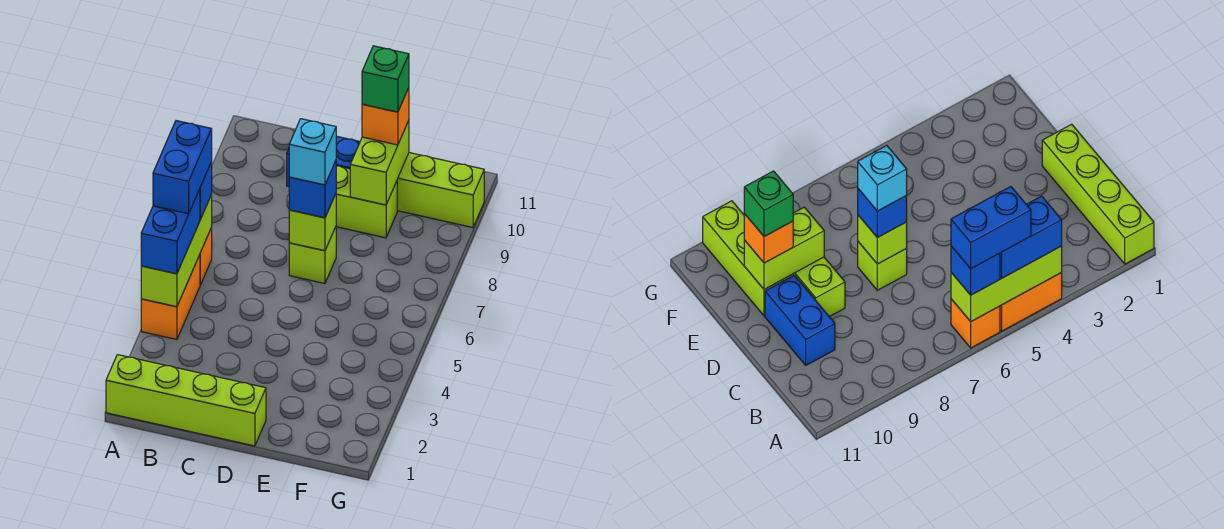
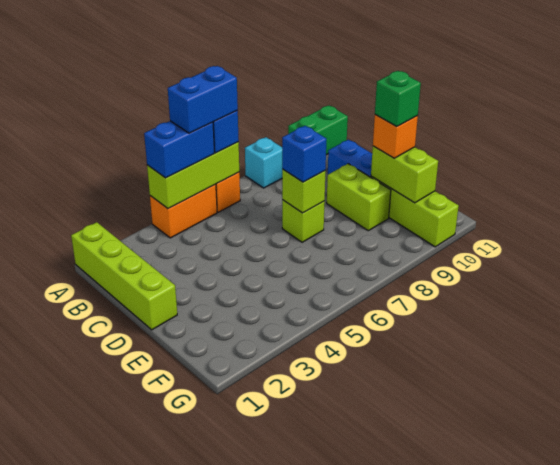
none -> green 1x2 brick [288,105,348,155]
cyan 1x1 brick [289,119,336,185] -> cyan 1x1 brick moved to [245,137,282,188]
lime 1x2 brick [350,120,409,205] -> lime 1x2 brick turned to [371,146,438,203]

